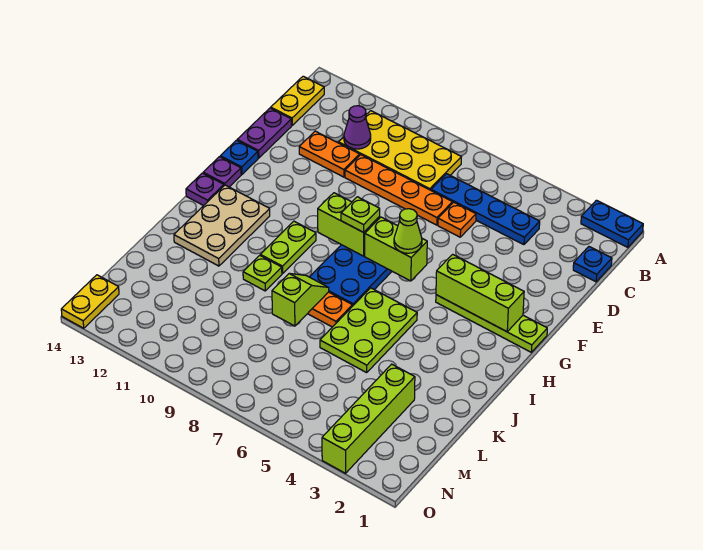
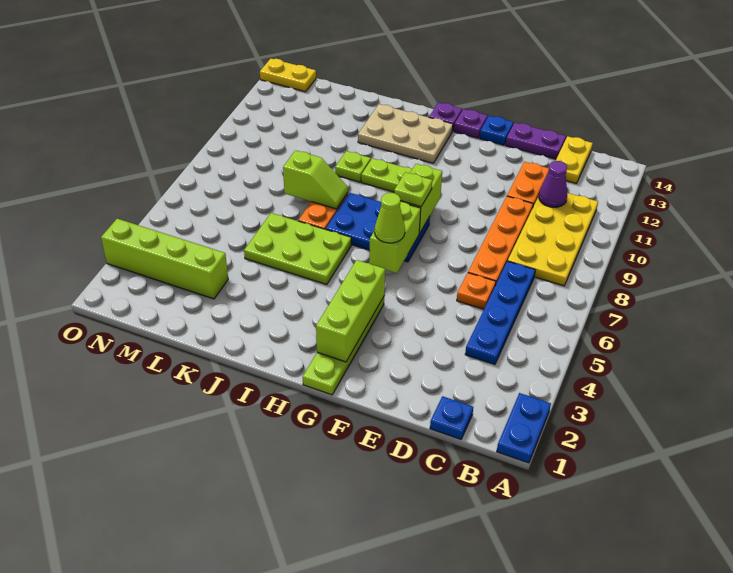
yellow 1x2 plate [271,76,324,125] -> yellow 1x2 plate turned to [556,136,593,184]

